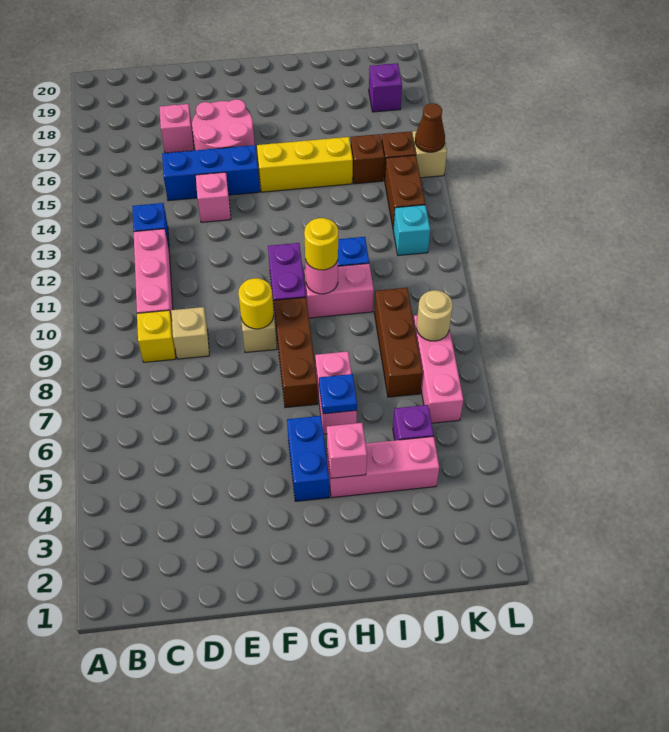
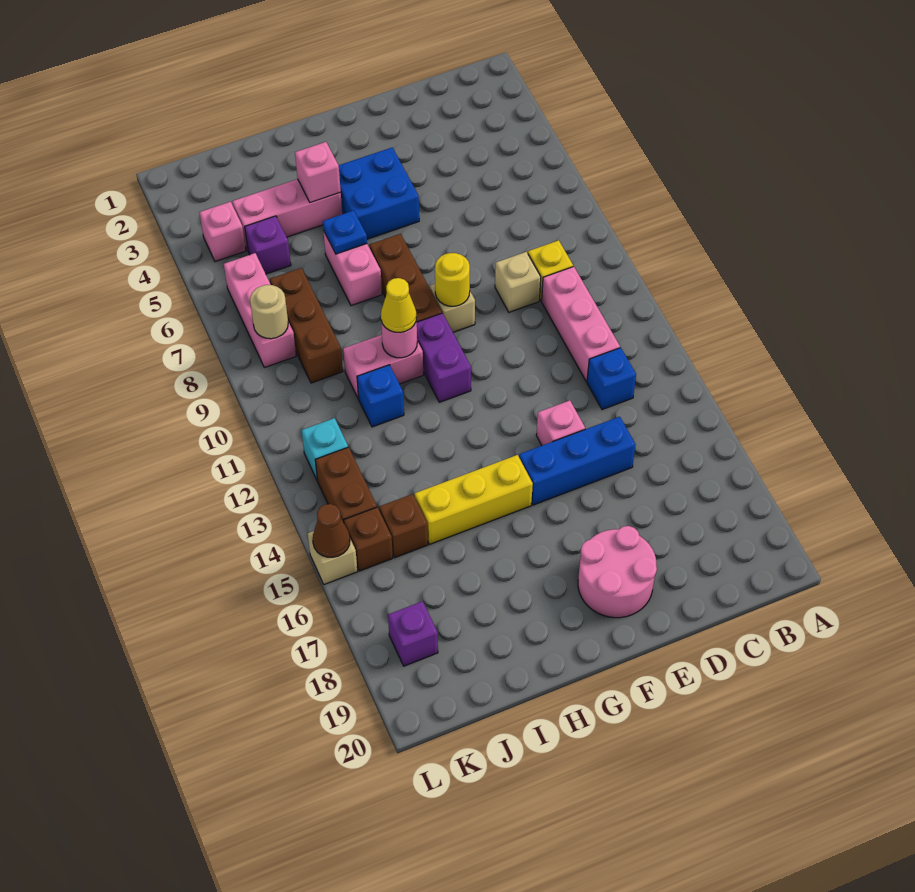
pink 1x1 brick [159,104,194,153] -> pink 1x1 brick moved to [199,202,246,262]
pink 2x2 round brick [192,99,255,150] -> pink 2x2 round brick moved to [578,526,657,618]
blue 1x2 brick [287,416,329,501] -> blue 2x2 brick [339,148,419,239]
yellow 1x1 round brick [304,218,338,270] -> yellow 1x1 cone [381,278,417,333]

